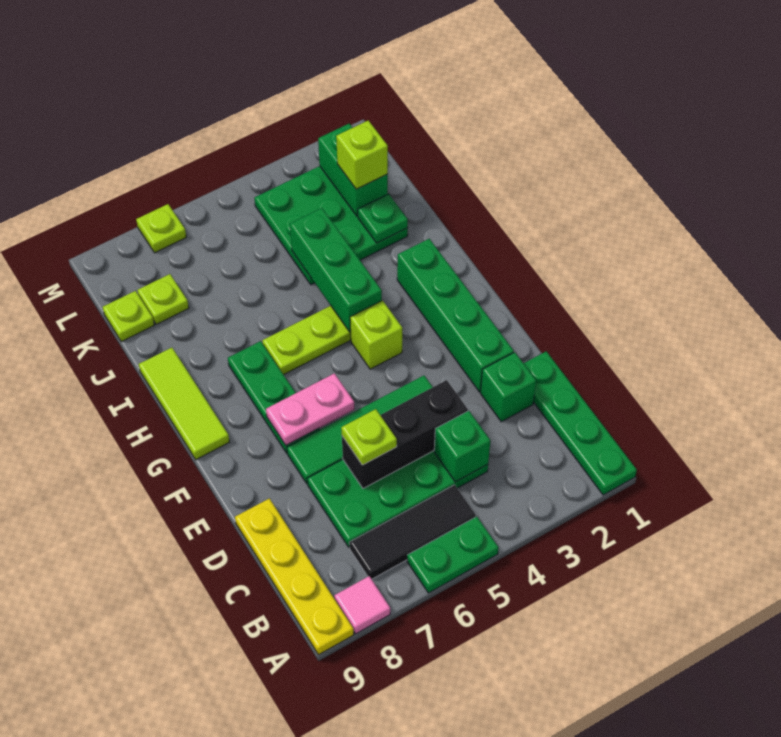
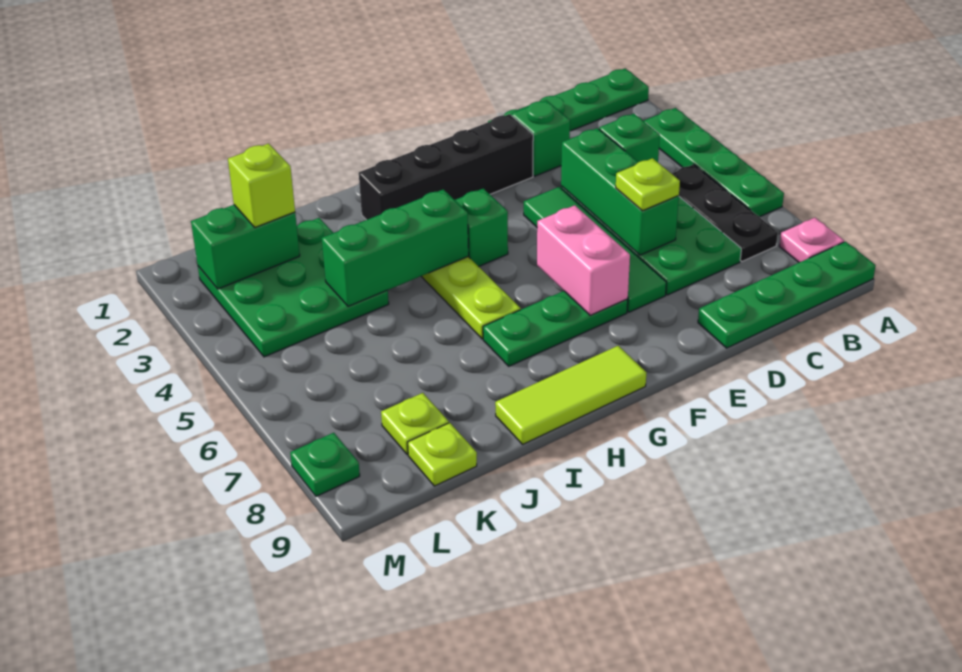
green 1x2 plate [407,517,499,593] -> green 1x4 plate [644,108,784,217]
pink 1x1 tile [334,576,390,634] -> pink 1x1 plate [779,218,844,262]
yellow 1x4 plate [235,498,354,655] -> green 1x4 plate [698,242,876,348]
black 1x3 tile [349,485,476,579] -> black 1x3 plate [672,164,778,261]
black 1x3 brick [342,380,468,488] -> green 1x3 brick [561,128,679,255]
green 1x4 brick [397,239,514,392] -> black 1x4 brick [359,114,533,220]
pink 1x2 plate [266,373,354,445] -> pink 1x2 brick [537,205,630,315]
lime 1x1 brick [350,301,402,369] -> green 1x1 brick [455,189,508,267]
green 1x1 plate [358,194,408,243] -> green 1x1 plate moved to [290,433,360,496]
lime 1x1 plate [136,204,186,253] -> none

